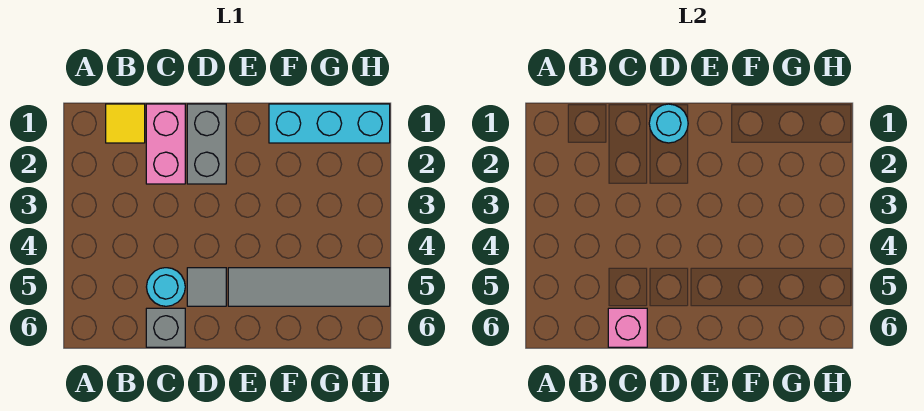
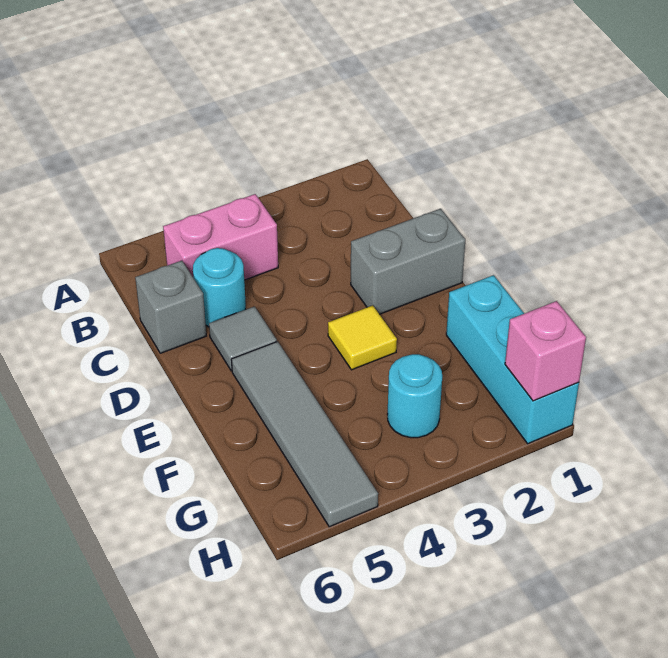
yellow 1x1 tile [106,104,145,143] -> yellow 1x1 tile moved to [328,305,397,370]
pink 1x2 brick [146,104,185,184] -> pink 1x2 brick moved to [163,194,278,280]
pink 1x1 brick [608,308,647,347] -> pink 1x1 brick moved to [505,301,586,401]
cyan 1x1 round brick [649,104,688,143] -> cyan 1x1 round brick moved to [387,354,442,438]

